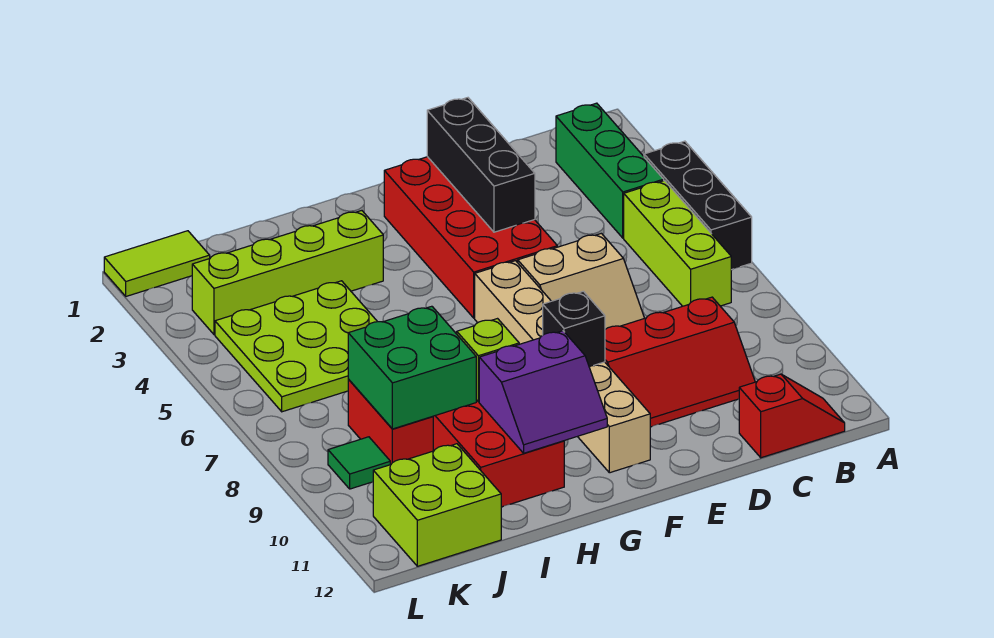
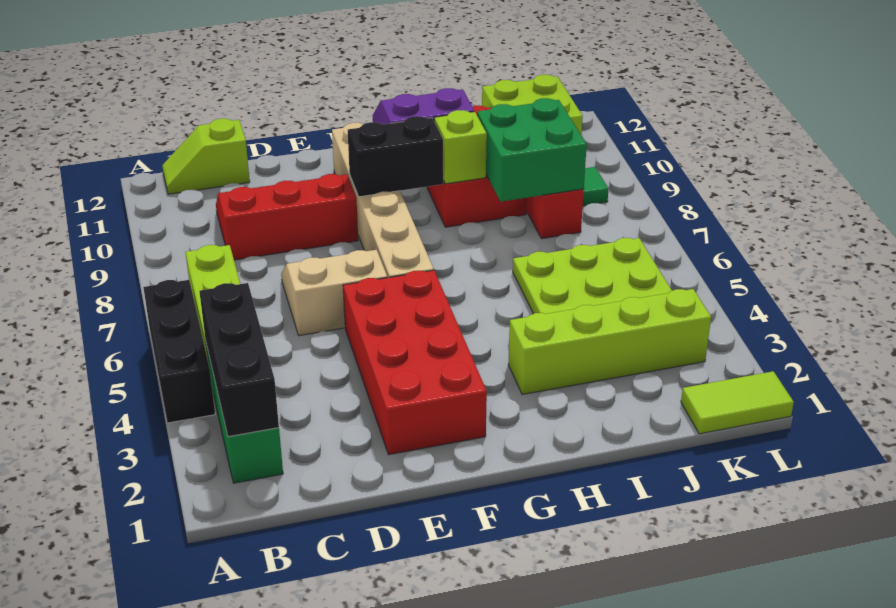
red 1x2 slope [739,374,845,458] -> lime 1x2 slope [162,119,250,194]
black 1x3 brick [427,98,535,232] -> black 1x3 brick moved to [199,283,279,437]
black 1x1 brick [543,291,605,367] -> black 1x2 brick [348,116,443,197]

